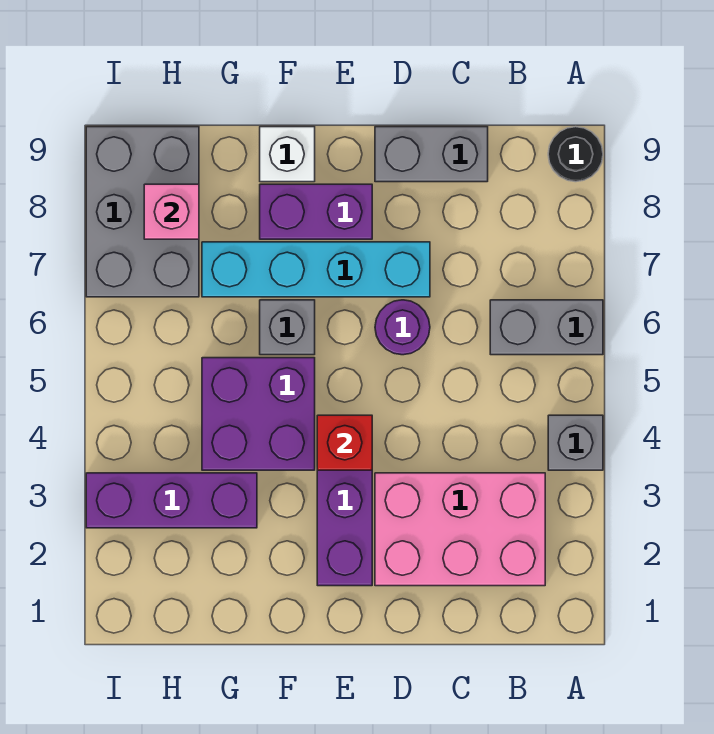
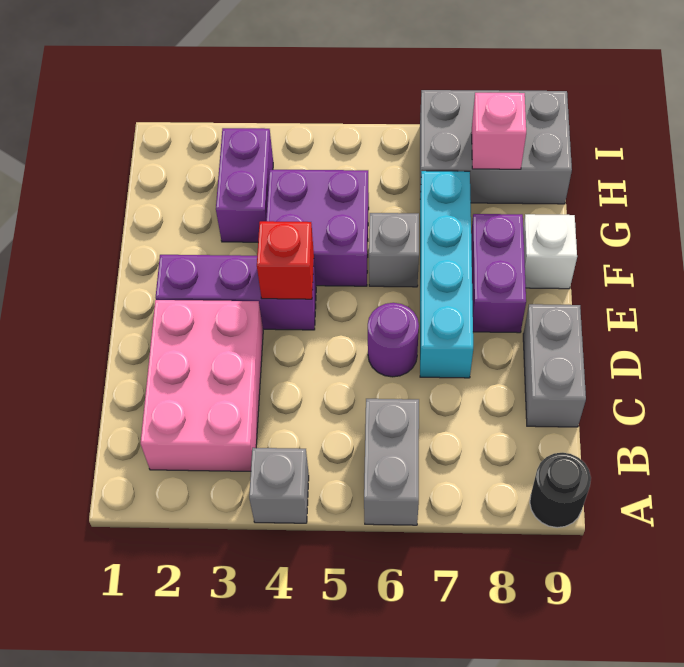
purple 1x3 brick [86,473,257,528] -> purple 1x2 brick [216,128,273,242]

